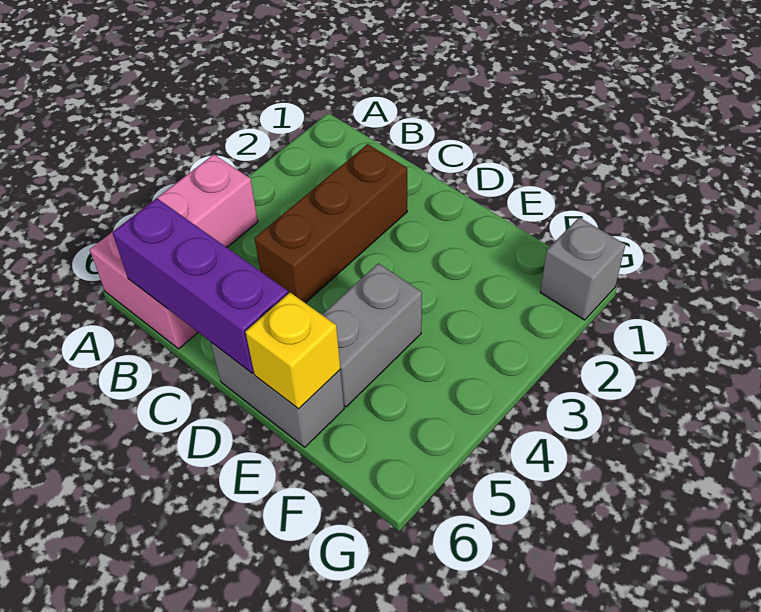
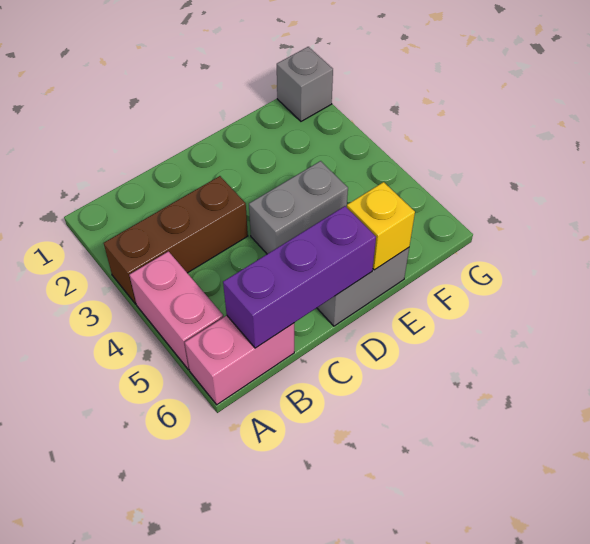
brown 1x3 brick [255,144,407,303] -> brown 1x3 brick turned to [104,176,248,304]
grey 1x2 brick [322,263,422,407] -> grey 1x2 brick turned to [249,161,348,254]

